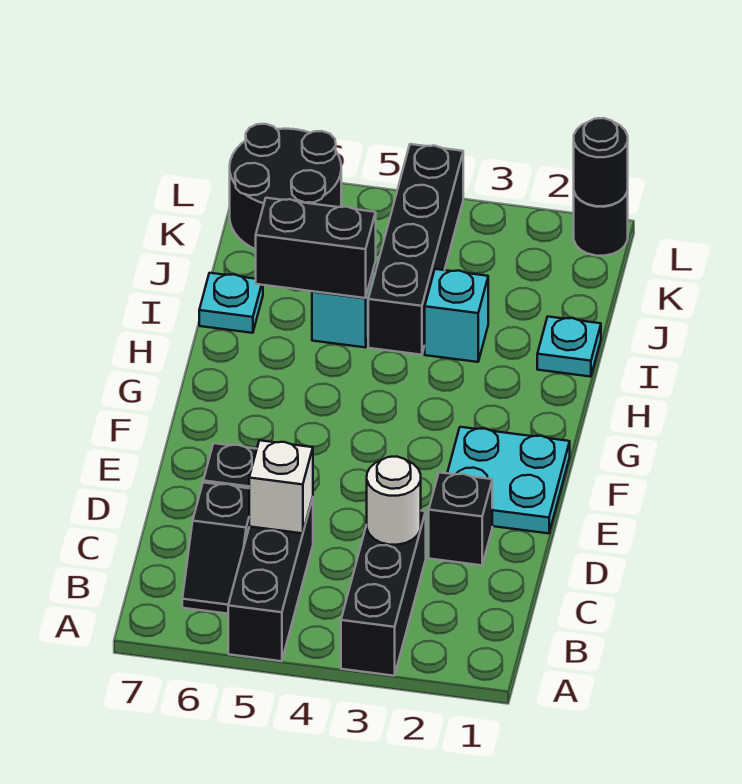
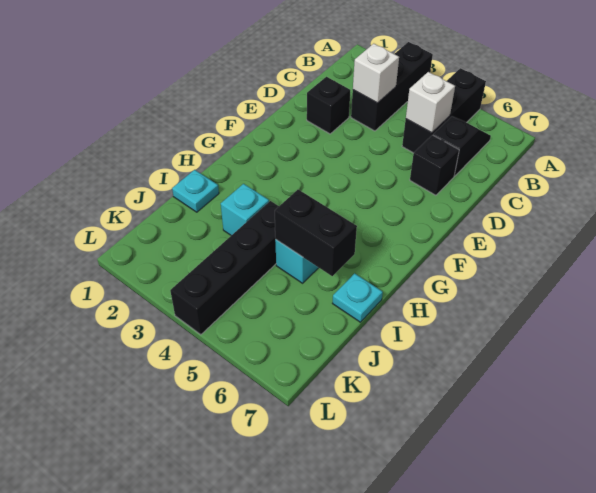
white 1x1 round brick [367,457,421,545] -> white 1x1 brick [353,44,399,103]
cyan 2x2 plate [447,427,570,533] -> none
black 2x2 round brick [230,124,341,249] -> none
black 1x1 round brick [574,191,628,256] -> none
black 1x1 round brick [574,118,628,206] -> none

